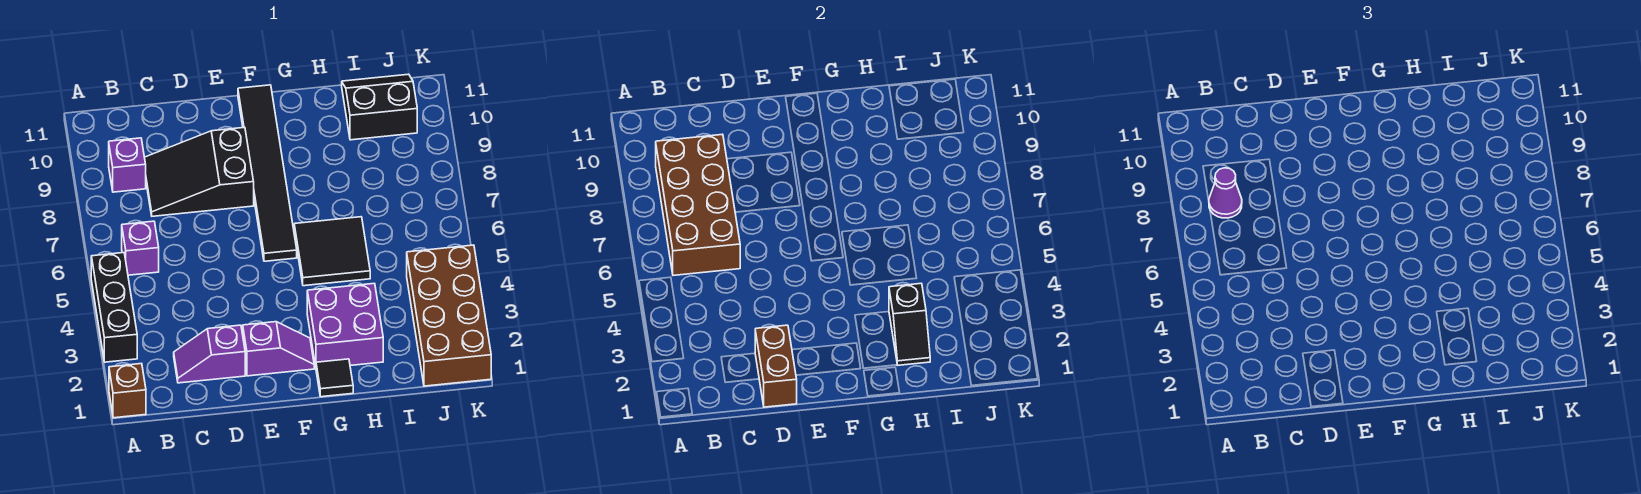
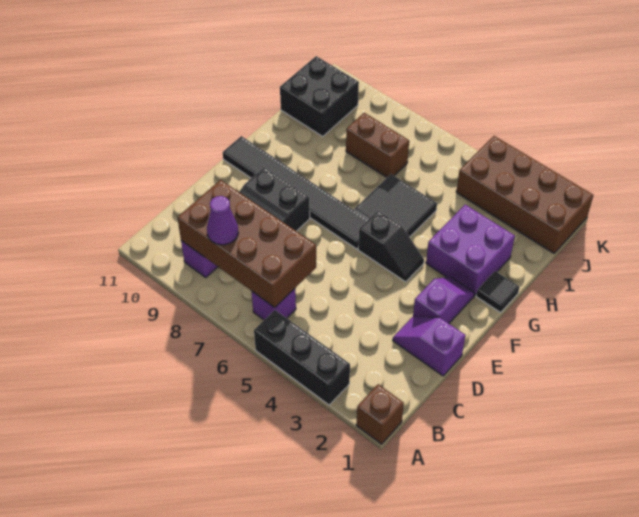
purple 1x2 slope [174,325,245,383] -> purple 1x2 slope turned to [393,317,466,376]
brown 1x2 brick [755,325,797,407] -> brown 1x2 brick moved to [346,113,409,177]
black 1x2 slope [889,283,930,365] -> black 1x2 slope moved to [358,211,424,282]
black 2x2 slope [342,74,417,140] -> black 2x2 brick [280,56,359,136]

